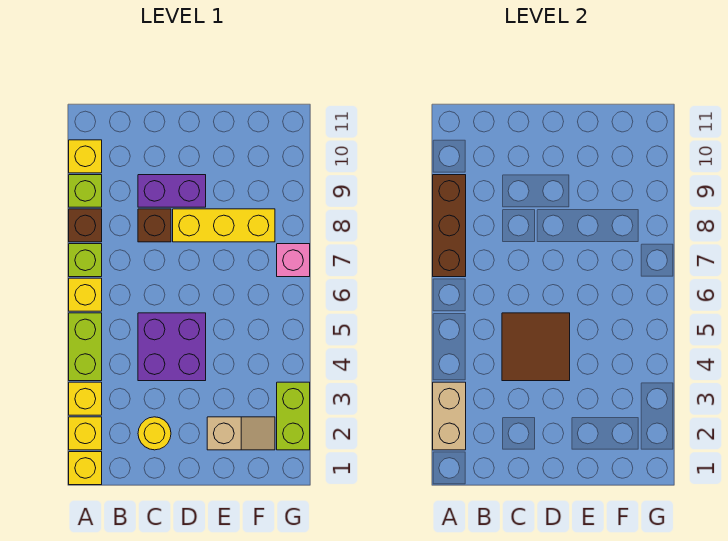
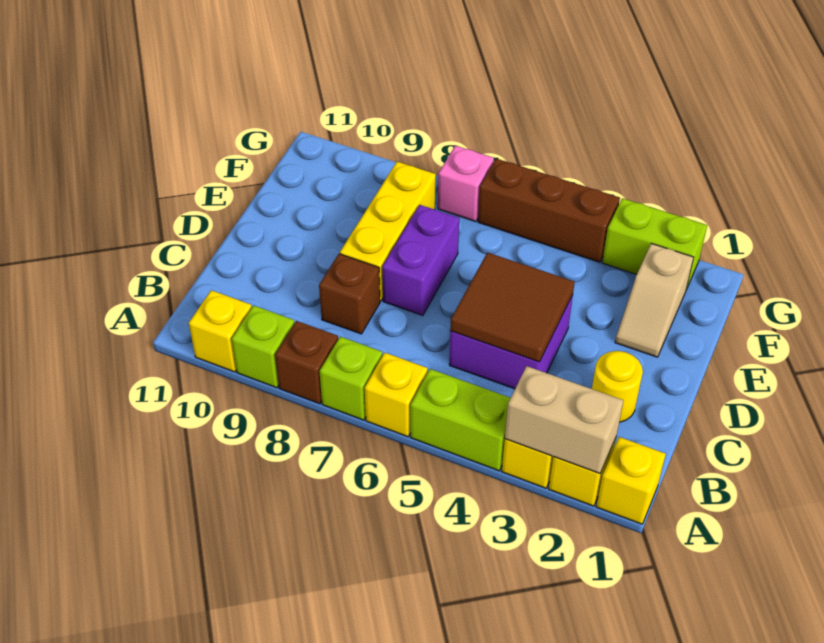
brown 1x3 brick [433,175,466,277] -> brown 1x3 brick moved to [478,159,620,262]
purple 1x2 brick [138,175,206,207] -> purple 1x2 brick moved to [382,205,459,316]
tan 1x2 slope [207,417,275,450] -> tan 1x2 slope turned to [615,243,694,357]

